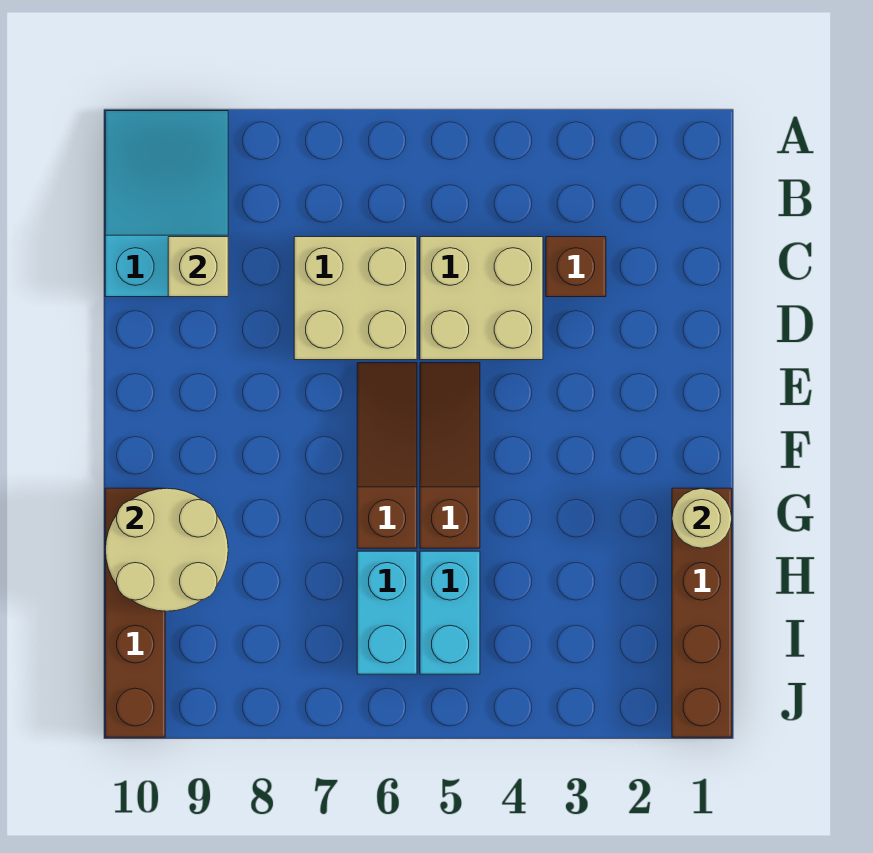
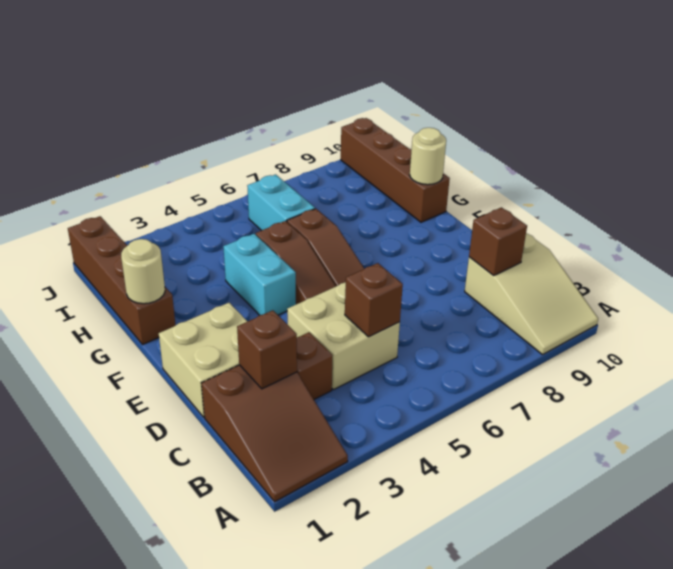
none -> brown 2x3 slope [202,365,348,502]
cyan 2x3 slope [105,111,228,297] -> tan 2x3 slope [465,233,598,355]
none -> brown 1x1 brick [237,310,297,389]
none -> brown 1x1 brick [345,263,403,337]
tan 2x2 brick [294,237,417,360] -> tan 2x2 brick moved to [159,303,247,417]
tan 1x1 brick [168,237,228,297] -> brown 1x1 brick [469,207,527,276]
tan 2x2 round brick [105,488,228,611] -> tan 1x1 round brick [410,128,446,185]
cyan 1x2 brick [420,551,480,674] -> cyan 1x2 brick moved to [223,234,296,315]

